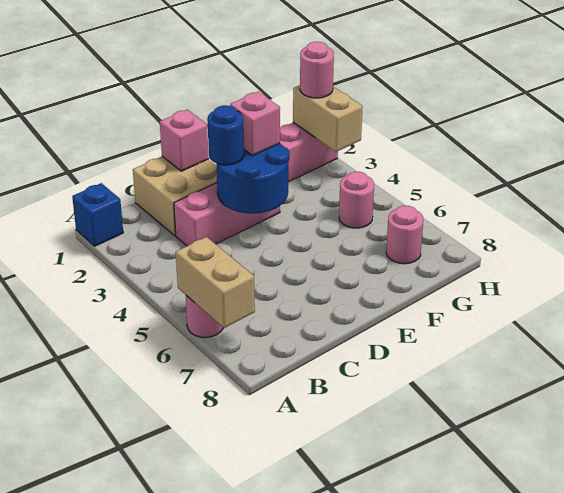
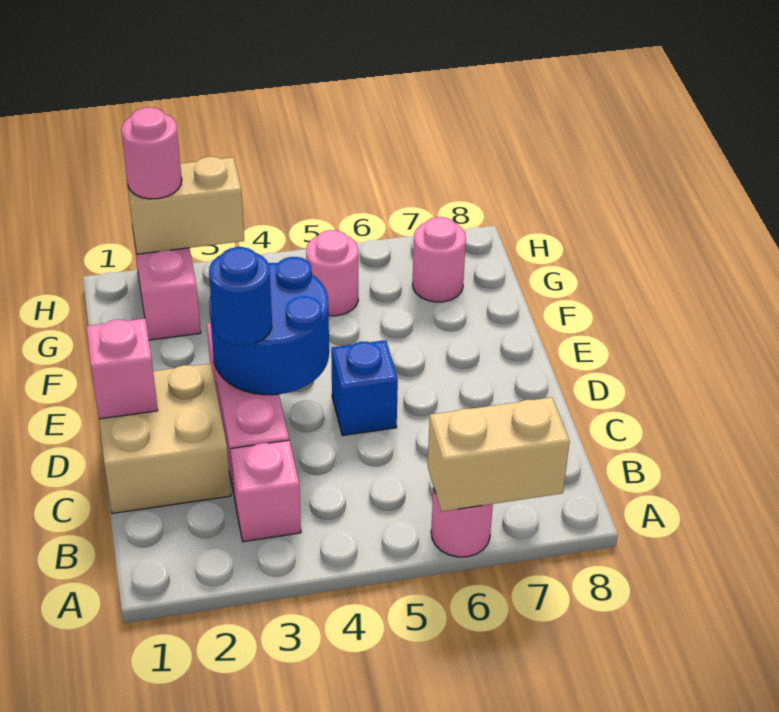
blue 1x1 brick [72,183,123,246] -> blue 1x1 brick moved to [331,340,398,436]
pink 1x1 brick [230,92,280,156] -> pink 1x1 brick moved to [231,440,301,542]

